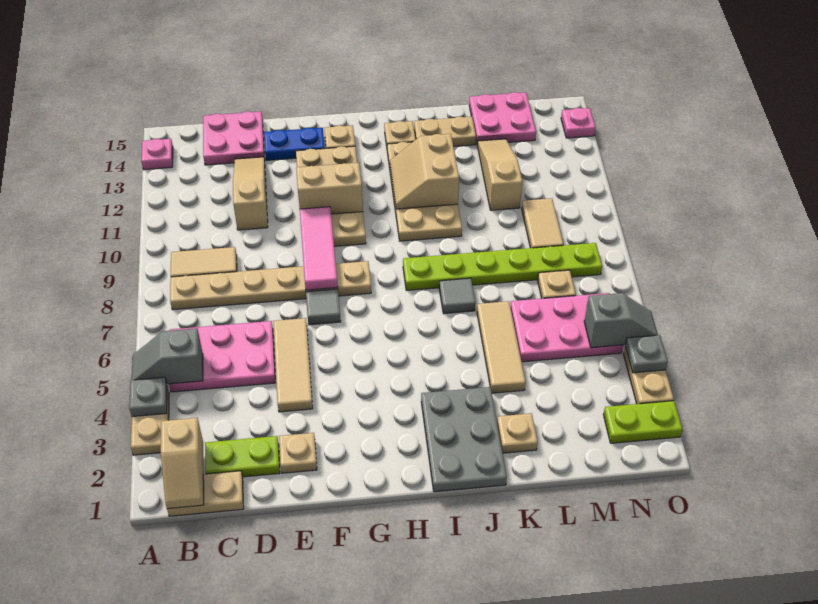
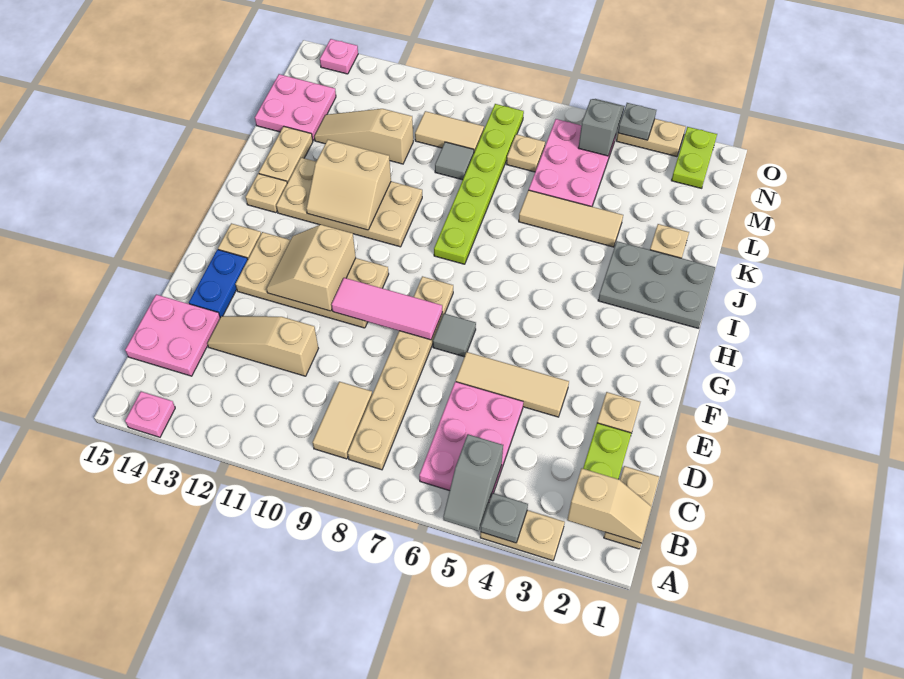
grey 1x1 tile [439,278,476,314] -> grey 1x1 tile moved to [435,142,474,180]

